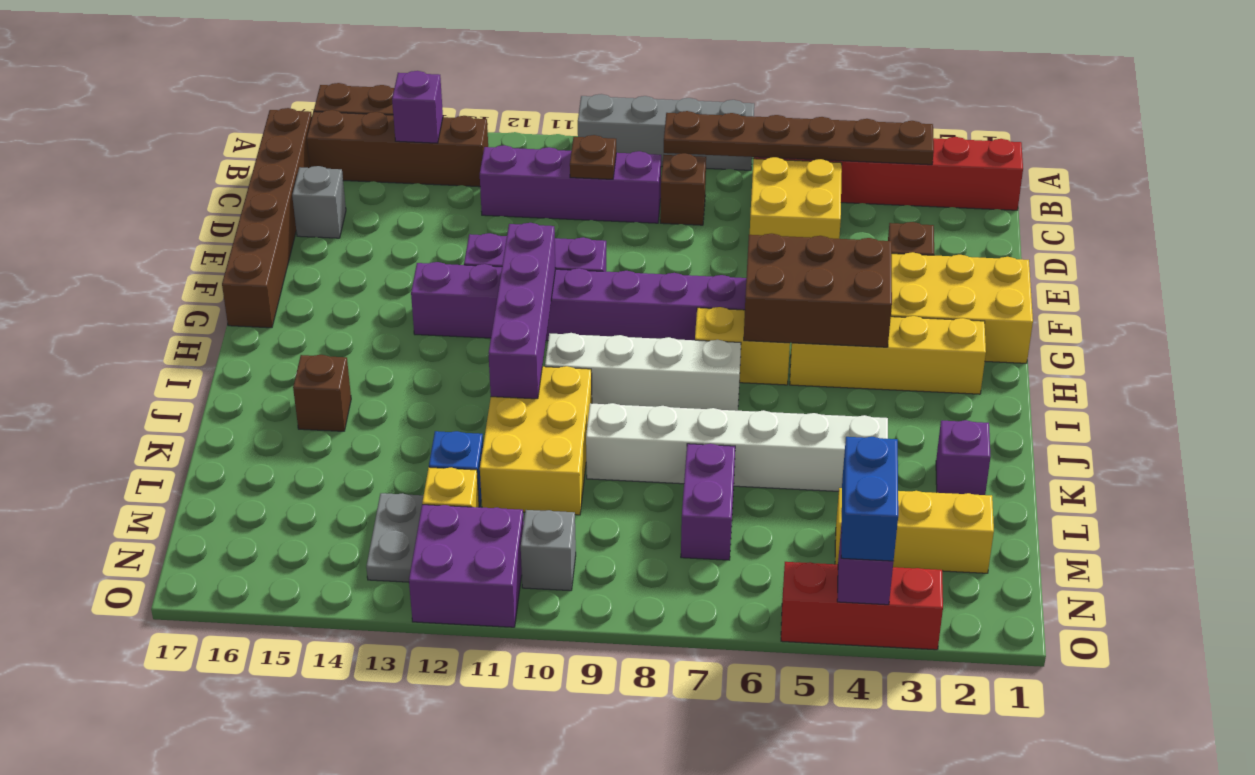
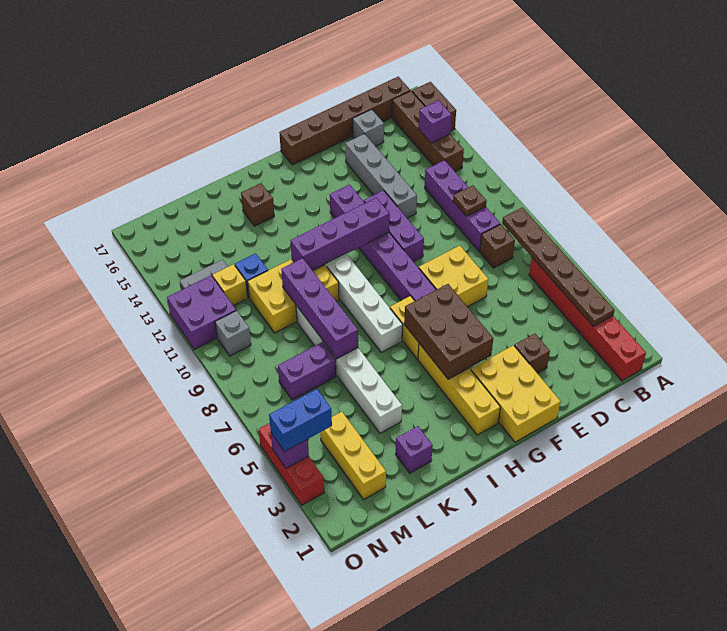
grey 1x4 brick [578,94,754,170] -> grey 1x4 brick moved to [345,134,417,218]
yellow 2x2 brick [750,157,842,239] -> yellow 2x2 brick moved to [419,246,488,307]
none -> purple 1x4 brick [281,258,358,359]

